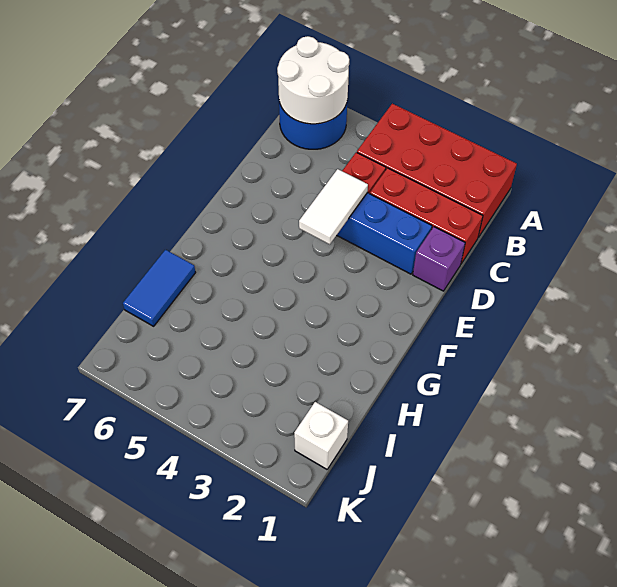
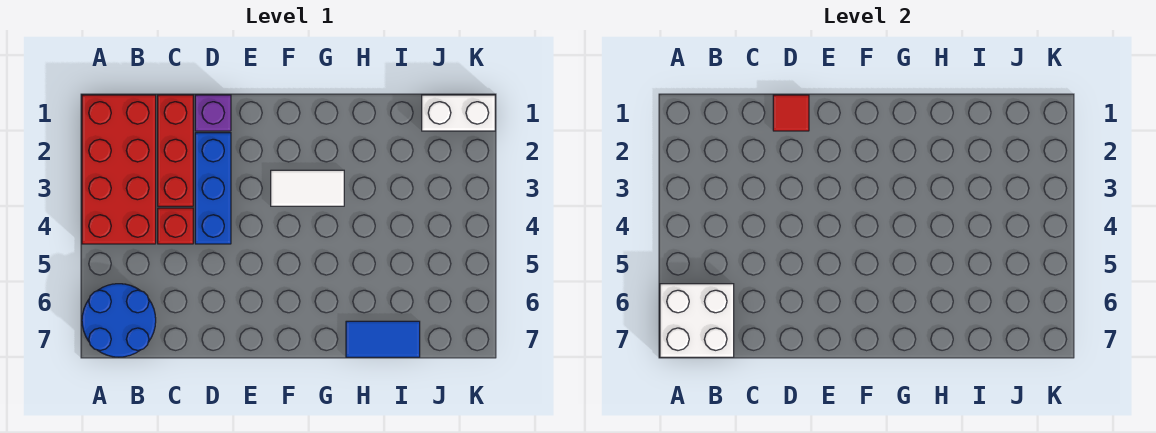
white 2x2 round brick [277,36,349,124] -> white 2x2 brick [660,284,734,357]
none -> red 1x1 tile [773,95,809,131]
white 1x2 tile [299,169,368,244] -> white 1x2 tile moved to [271,170,344,206]
white 1x1 brick [294,402,348,469] -> white 1x2 brick [422,95,495,131]

